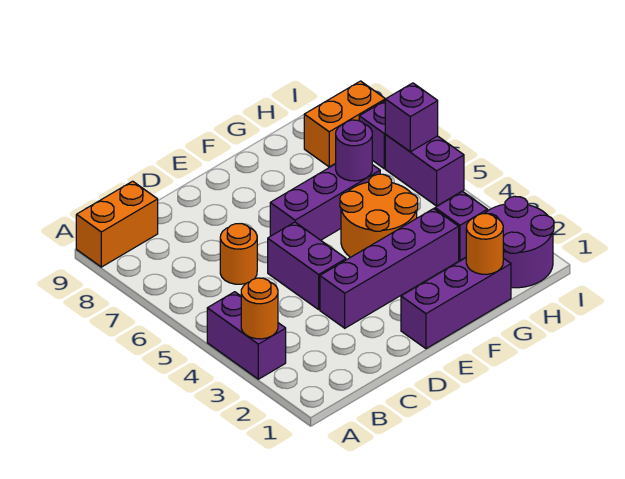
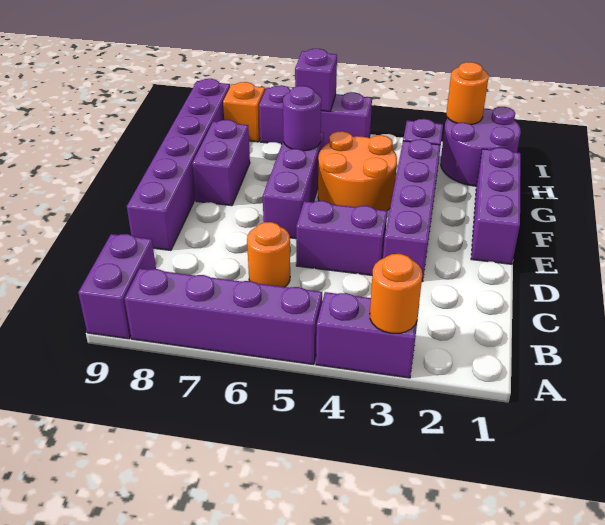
none -> purple 1x4 brick [125,269,322,364]
orange 1x2 brick [76,181,158,267] -> purple 1x2 brick [78,234,156,339]
none -> purple 1x6 brick [127,79,230,250]
none -> purple 1x2 brick [192,120,250,206]
orange 1x1 round brick [466,214,503,274] -> orange 1x1 round brick moved to [446,62,489,124]
orange 1x2 brick [304,81,385,167] -> orange 1x1 brick [223,82,265,142]

